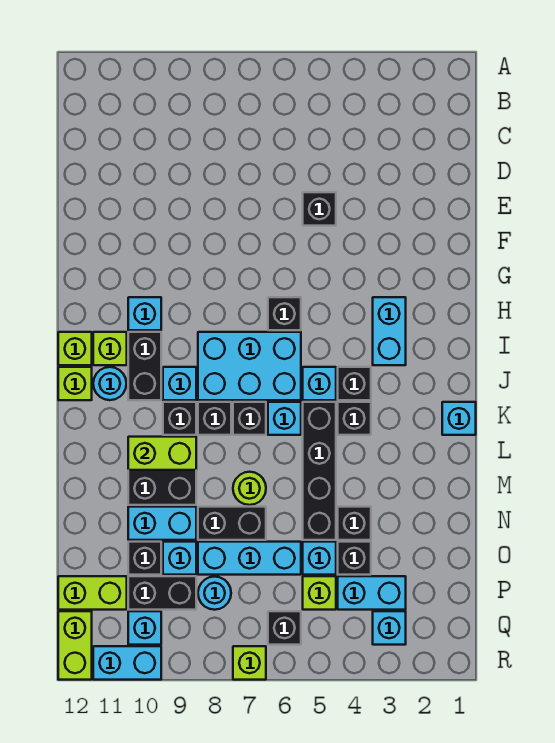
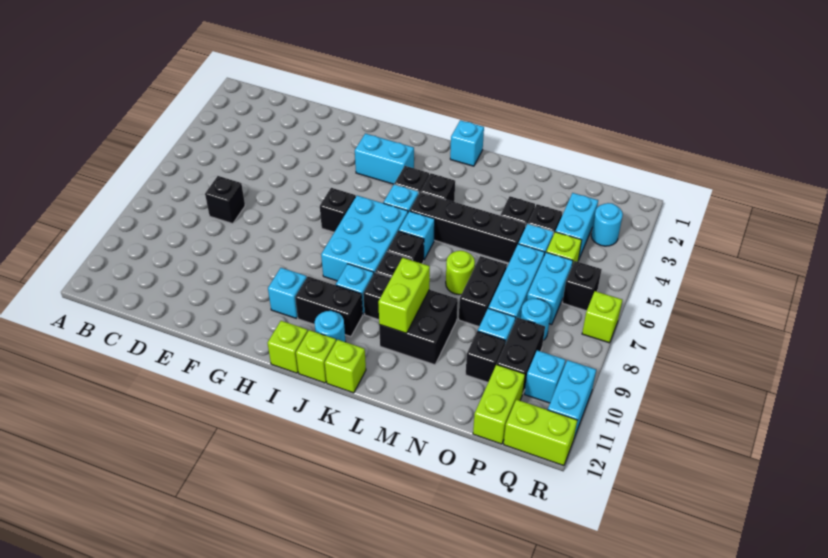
black 1x1 brick [303,192,336,226] -> black 1x1 brick moved to [205,176,245,224]
lime 1x1 brick [93,332,127,365] -> lime 1x1 brick moved to [325,340,366,393]
cyan 1x2 brick [128,507,196,540] -> cyan 1x2 brick moved to [527,252,573,325]
cyan 1x1 brick [373,611,406,645] -> cyan 1x1 round brick [591,203,623,246]

